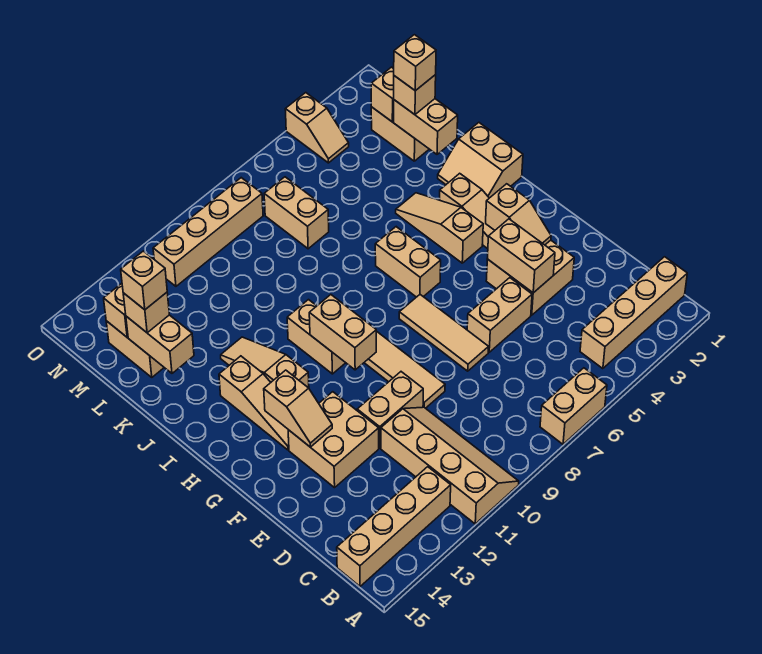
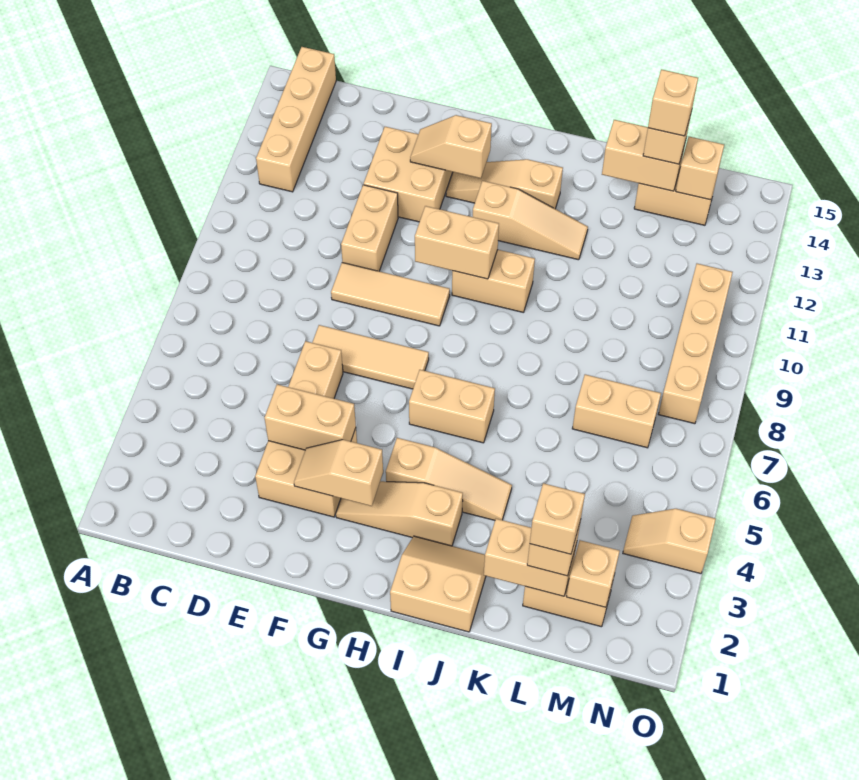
tan 1x2 brick [540,368,607,444] -> none
tan 2x4 slope [381,407,519,524] -> none
tan 1x4 brick [580,257,687,369] -> none

